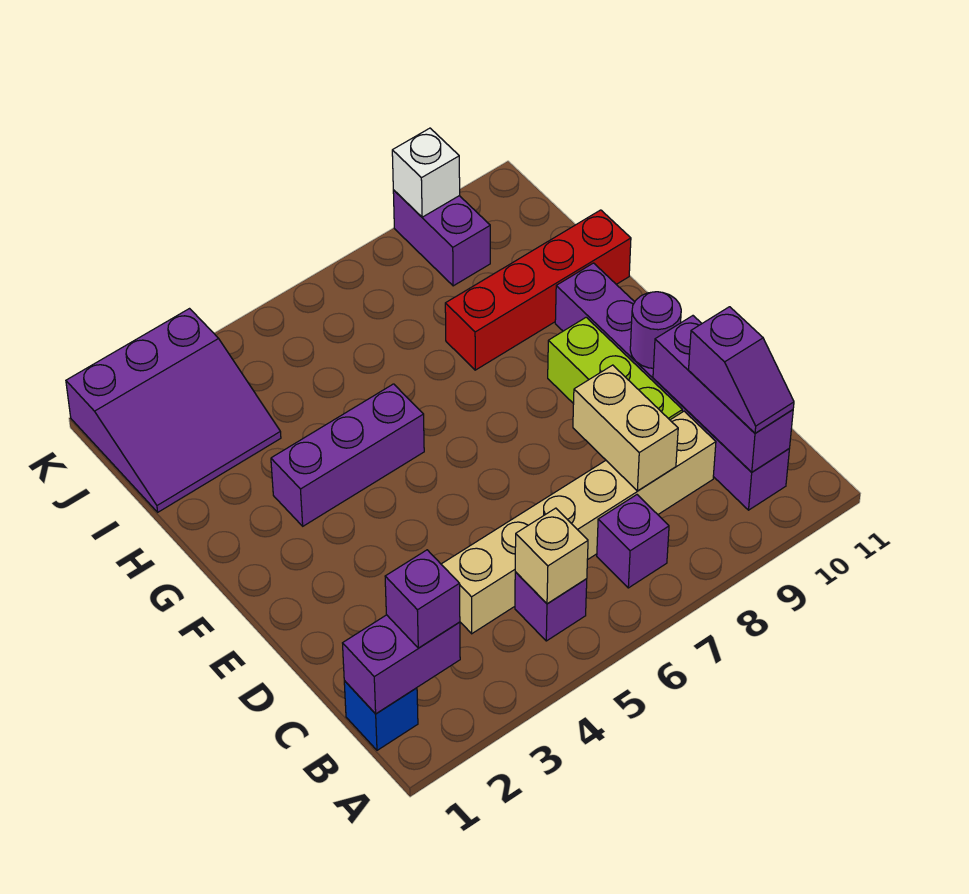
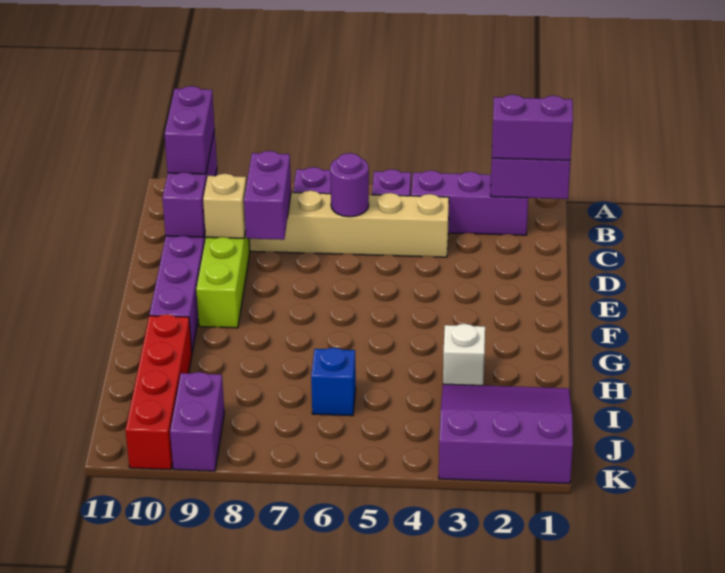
blue 1x1 brick [344,681,418,750] -> blue 1x1 brick moved to [311,348,356,416]
purple 1x1 brick [385,550,460,648] -> purple 1x2 brick [492,95,573,160]
tan 1x1 brick [515,508,588,604] -> tan 1x1 brick moved to [203,174,246,238]
purple 1x2 slope [689,307,794,433] -> purple 1x2 brick [164,86,215,174]
tan 1x2 brick [573,365,678,491] -> purple 1x2 brick [244,151,291,240]
purple 1x1 round brick [630,292,681,368] -> purple 1x1 round brick moved to [330,153,369,217]
purple 1x3 brick [271,384,424,526] -> purple 1x3 brick moved to [411,170,528,235]
red 1x4 brick [445,210,631,370] -> red 1x4 brick turned to [126,314,192,470]
white 1x1 brick [392,128,460,217] -> white 1x1 brick moved to [443,324,485,385]

